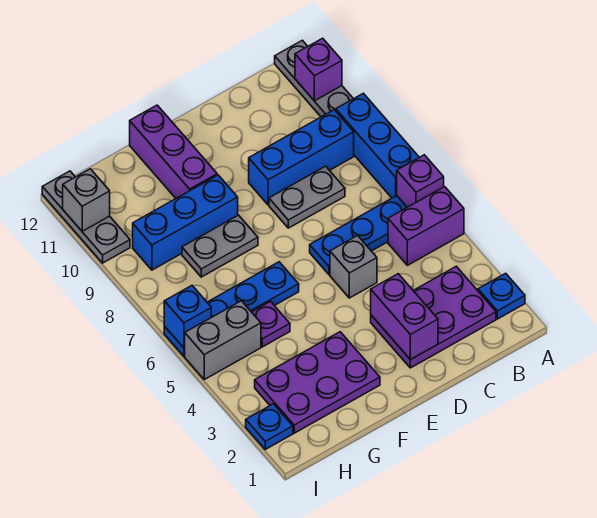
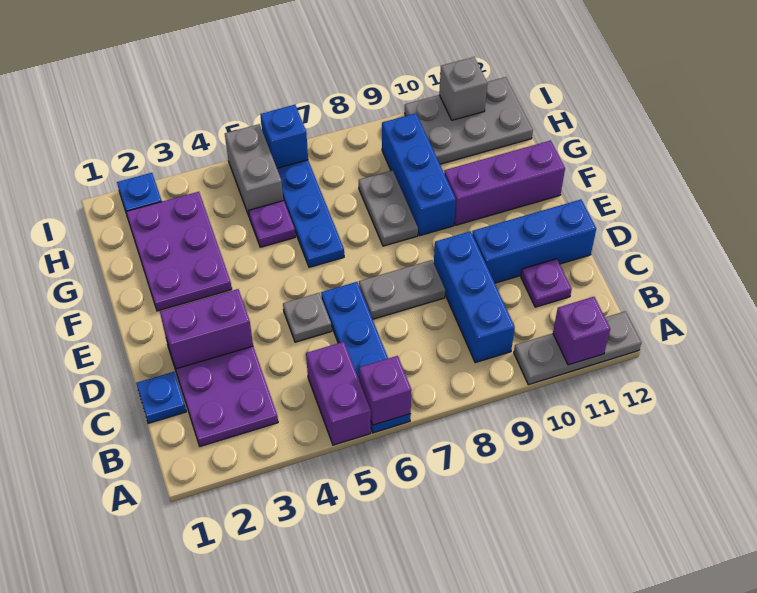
blue 1x1 plate [478,273,525,319] -> blue 1x1 plate moved to [136,372,186,423]
blue 1x3 brick [336,93,419,198] -> blue 1x3 brick moved to [472,200,596,283]
grey 1x2 plate [269,166,345,228] -> grey 1x2 plate turned to [359,260,445,319]
none -> purple 1x1 plate [521,259,572,307]
grey 1x1 brick [330,236,377,298] -> grey 1x1 plate [283,293,332,342]
grey 1x3 plate [42,171,130,263] -> grey 2x3 plate [405,77,533,164]

